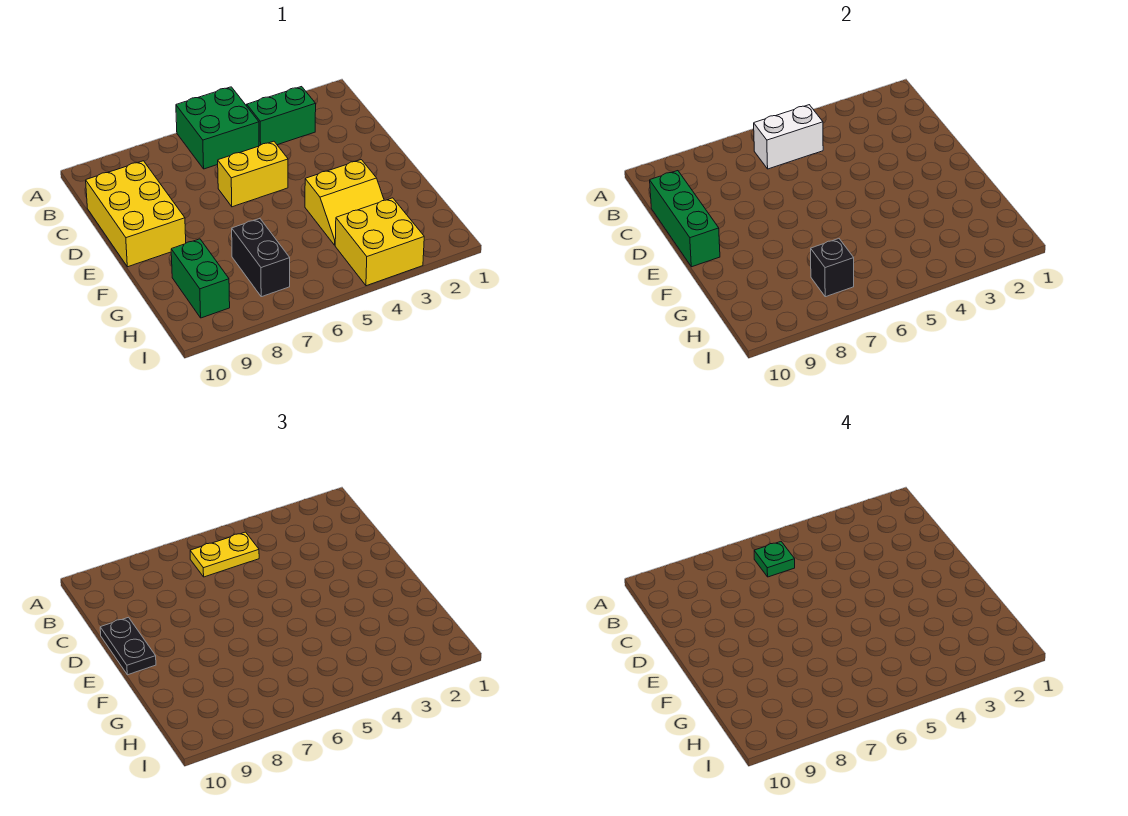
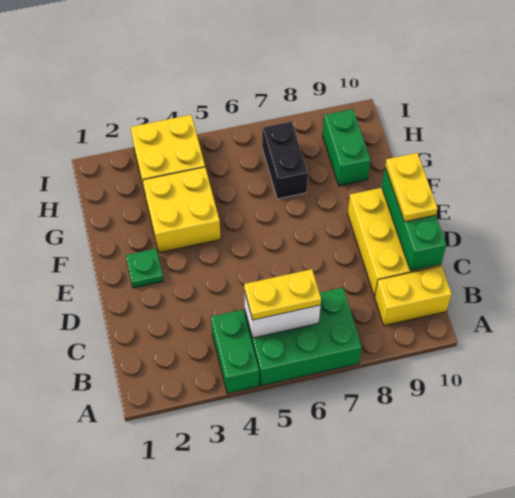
green 2x2 brick [176,87,259,169] -> green 2x3 brick [245,288,362,386]
green 1x2 brick [247,87,316,146] -> green 1x2 brick turned to [211,310,259,393]
green 1x1 plate [754,542,795,577] -> green 1x1 plate moved to [126,249,163,288]
yellow 1x2 brick [218,141,288,207] -> yellow 1x2 brick moved to [375,266,452,326]
black 1x2 plate [100,617,156,675] -> yellow 1x2 plate [385,153,438,222]
yellow 2x2 slope [305,160,384,245] -> yellow 2x2 brick [143,167,221,253]
black 1x1 brick [811,239,854,297] -> none

